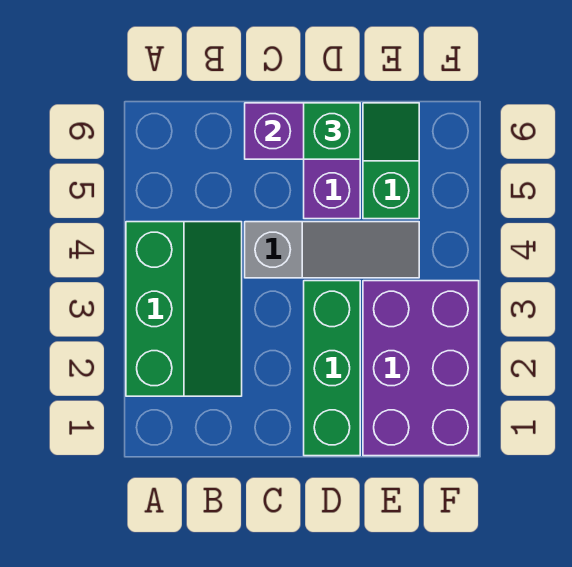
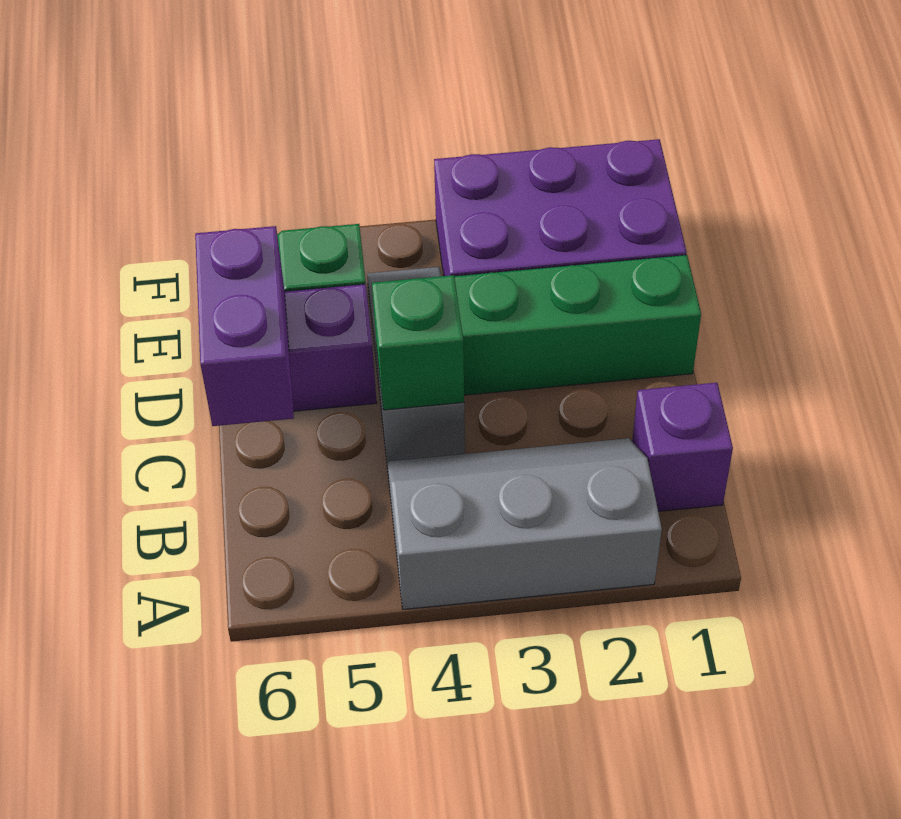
green 2x3 slope [126,222,242,396] -> grey 2x3 slope [387,438,662,609]
none -> purple 1x1 brick [632,383,733,511]
green 1x1 brick [304,103,360,159] -> green 1x1 brick moved to [372,275,464,410]

